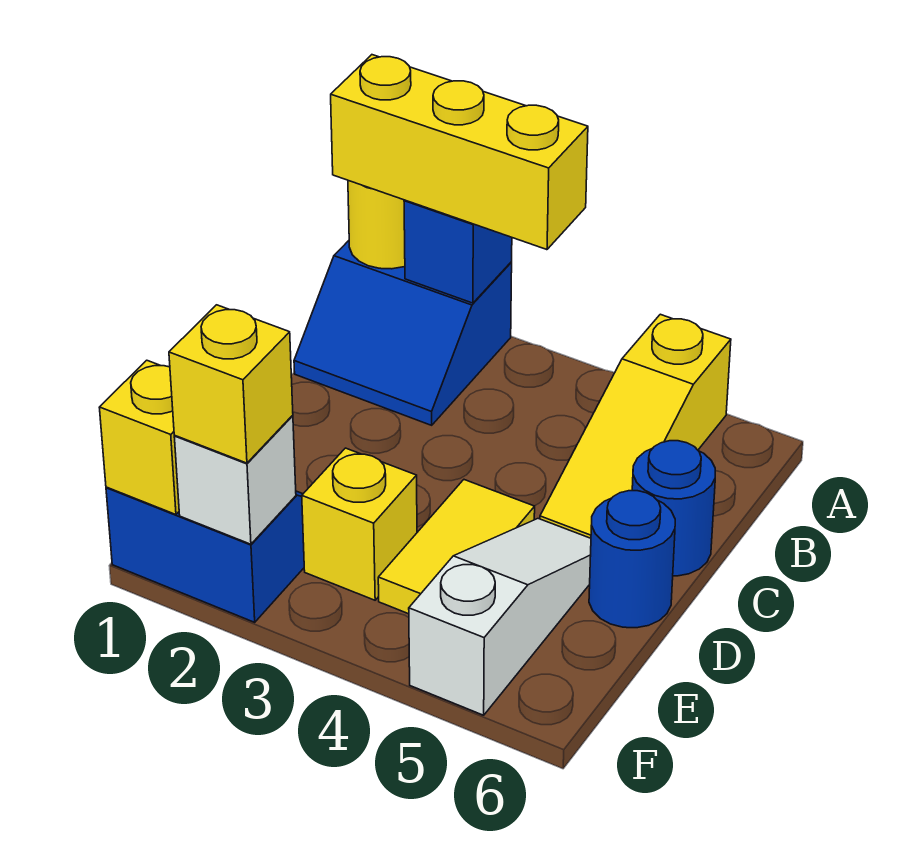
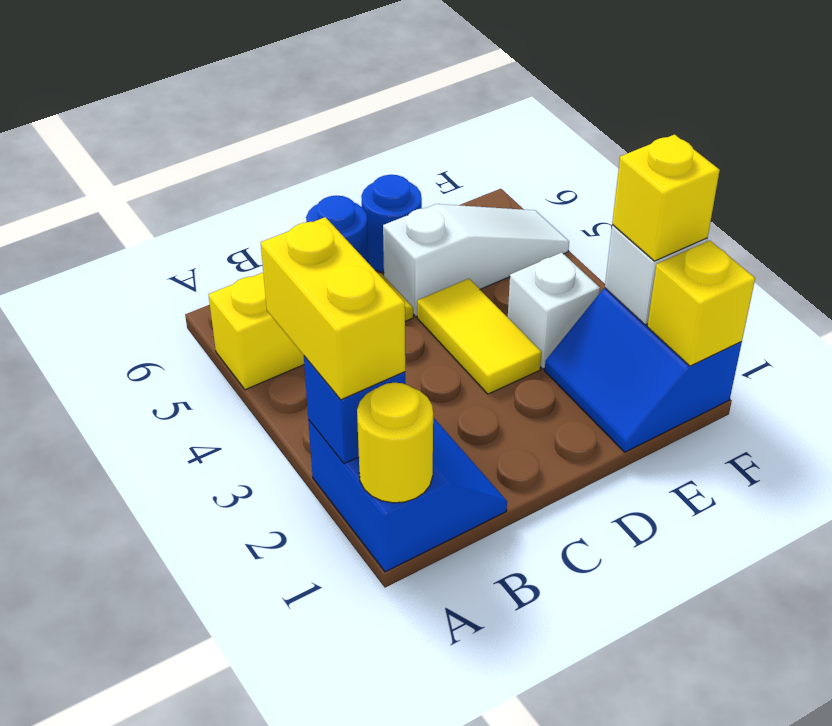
yellow 1x3 brick [331,55,588,250] -> yellow 1x2 brick [261,217,405,400]
yellow 1x2 tile [378,480,535,614] -> yellow 1x2 tile turned to [417,279,542,394]
white 1x3 slope [409,519,591,715] -> white 1x3 slope turned to [383,204,569,317]
yellow 1x1 brick [302,448,417,600] -> white 1x1 brick [508,252,600,369]

